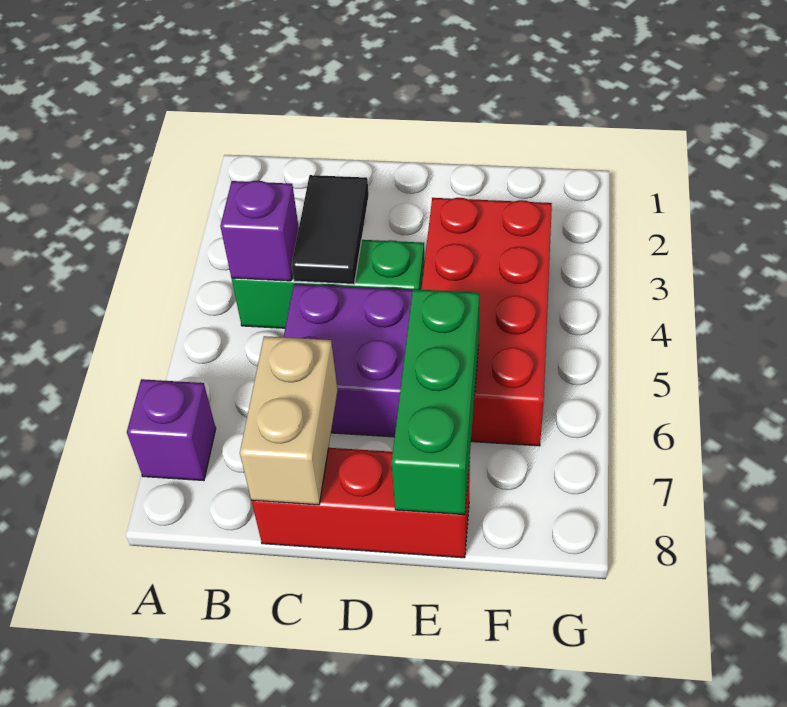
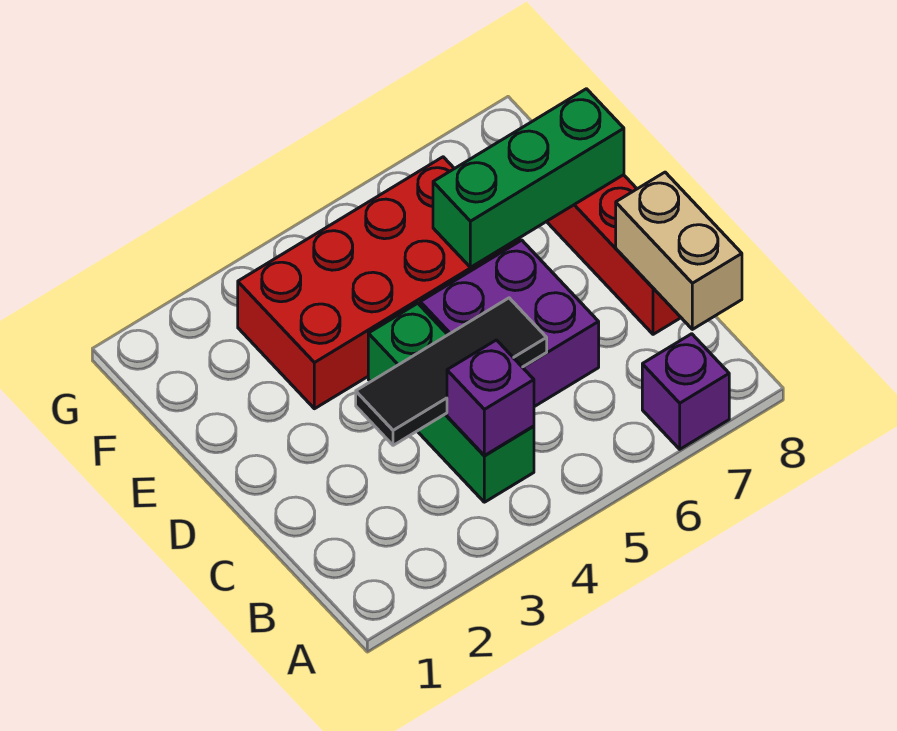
black 1x2 tile [292,175,369,284] -> black 1x3 tile [356,298,547,445]
tan 1x2 brick [240,336,338,505] -> tan 1x2 brick turned to [616,172,742,329]

